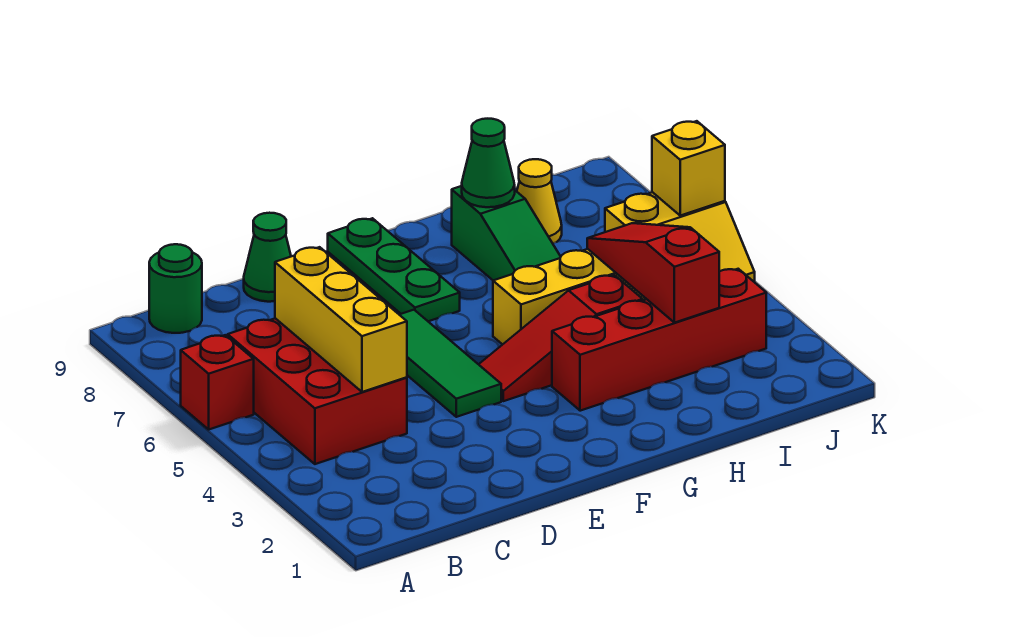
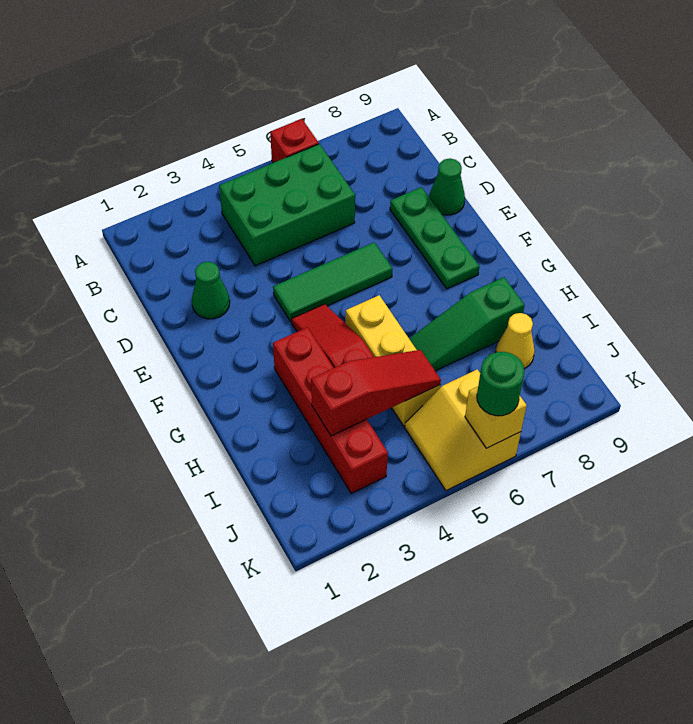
red 2x3 brick [228,318,407,464] -> green 2x3 brick [219,144,355,266]
green 1x1 round brick [149,244,202,333] -> green 1x1 round brick moved to [477,352,524,416]
yellow 1x3 brick [275,247,407,392] -> none
green 1x3 plate [328,218,460,321] -> green 1x3 plate turned to [390,187,479,289]
green 1x1 cone [462,119,515,207] -> green 1x1 cone moved to [192,262,230,319]

